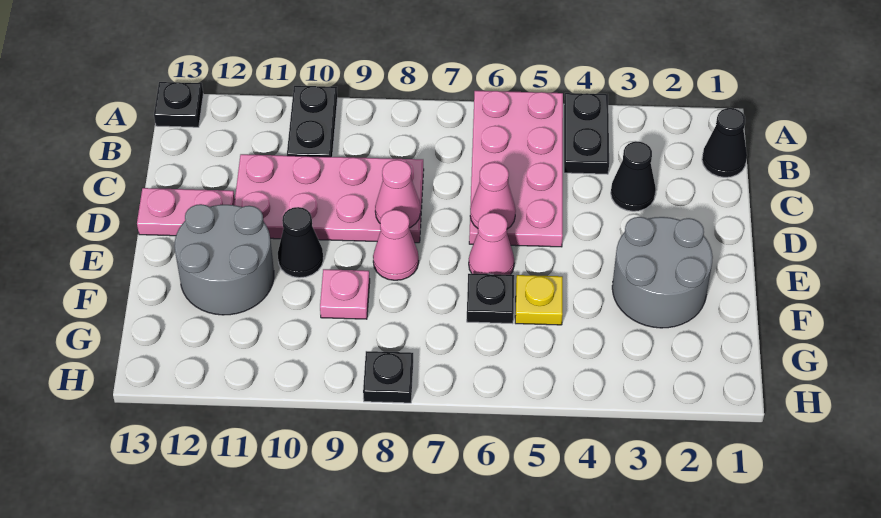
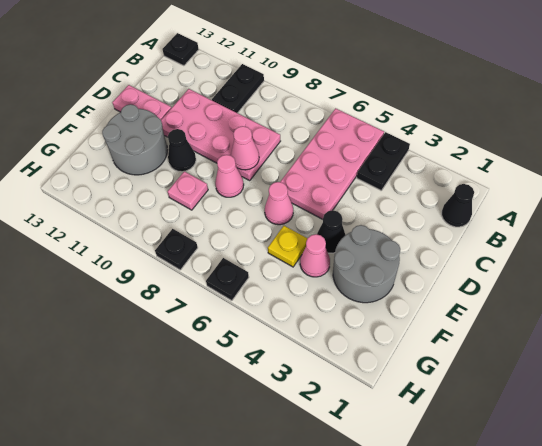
black 1x1 cone [611,142,656,211] -> black 1x1 cone moved to [317,210,345,253]
pink 1x1 cone [470,162,516,229] -> pink 1x1 cone moved to [300,234,330,277]
black 1x1 plate [467,274,514,324] -> black 1x1 plate moved to [206,258,249,301]

